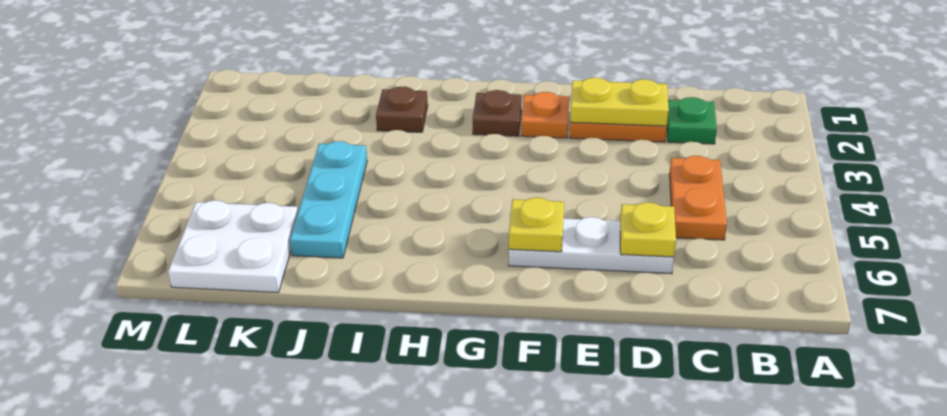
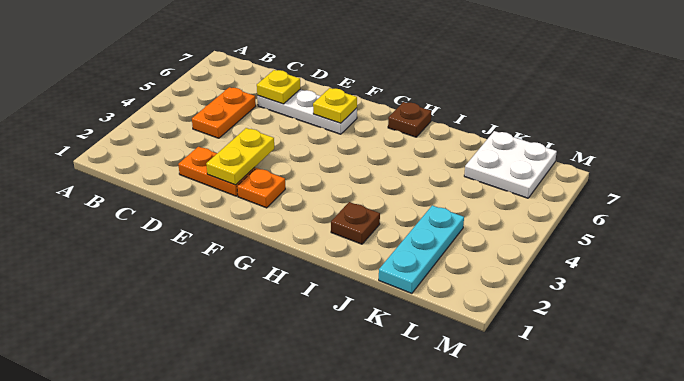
green 1x1 plate [667,97,717,144] -> none
yellow 1x2 plate [570,77,669,126] -> yellow 1x2 plate turned to [206,128,274,185]
brown 1x1 plate [473,90,522,136] -> brown 1x1 plate moved to [388,102,432,137]
cyan 1x3 plate [290,141,367,258] -> cyan 1x3 plate moved to [379,205,464,293]

